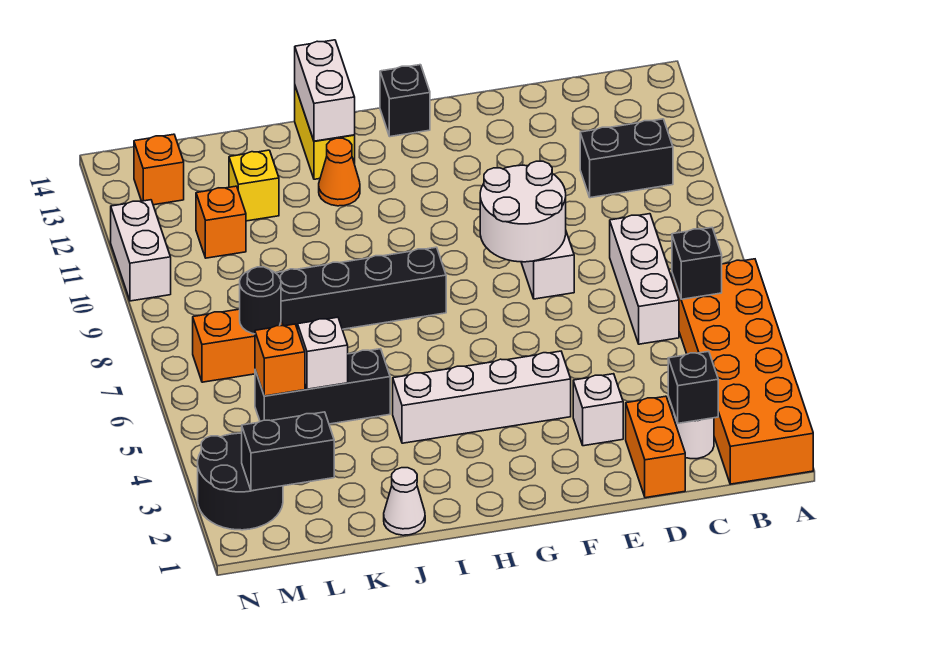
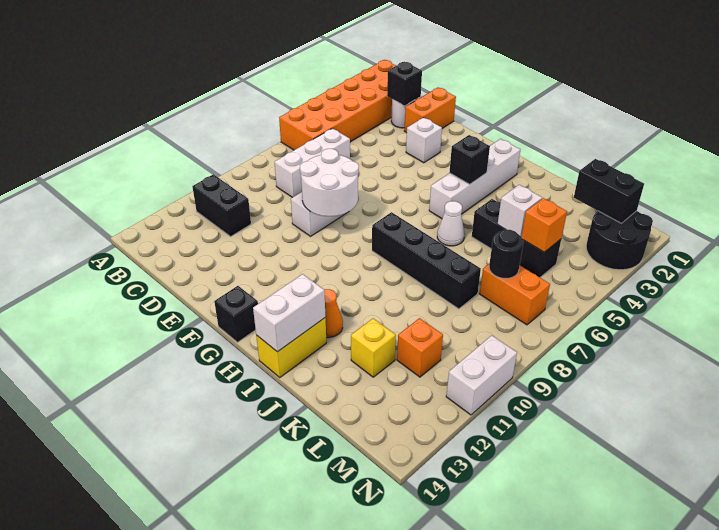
black 1x1 brick [672,228,722,299] -> black 1x1 brick moved to [449,135,490,184]
white 1x4 brick [393,351,571,443] -> white 1x4 brick turned to [429,139,520,218]
white 1x1 cone [384,468,425,535] -> white 1x1 cone moved to [437,201,465,246]
orange 1x1 brick [134,134,184,205] -> none

